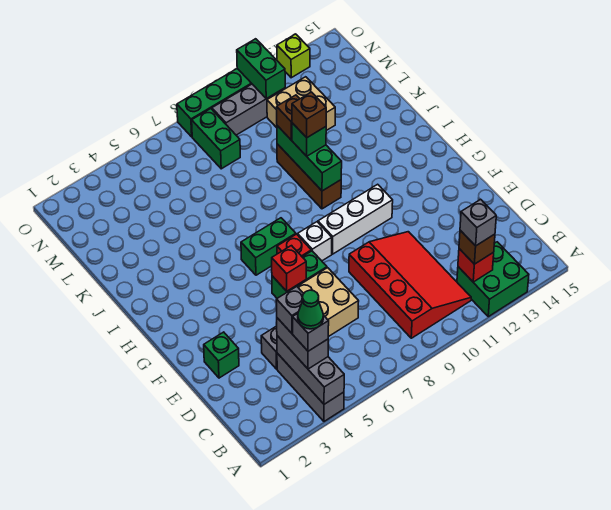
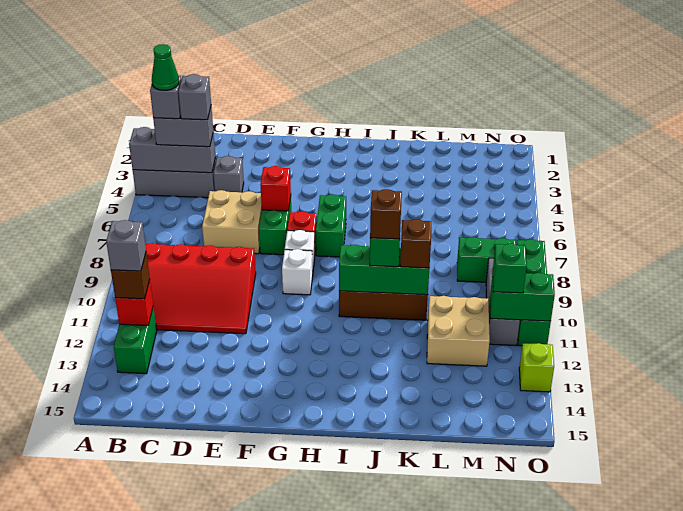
green 2x2 brick [457,242,529,317] -> green 1x2 brick [114,306,157,374]
green 1x1 brick [204,332,239,378] -> green 1x1 brick moved to [493,244,527,293]
white 1x3 brick [318,184,393,254] -> white 1x1 brick [282,249,313,295]

